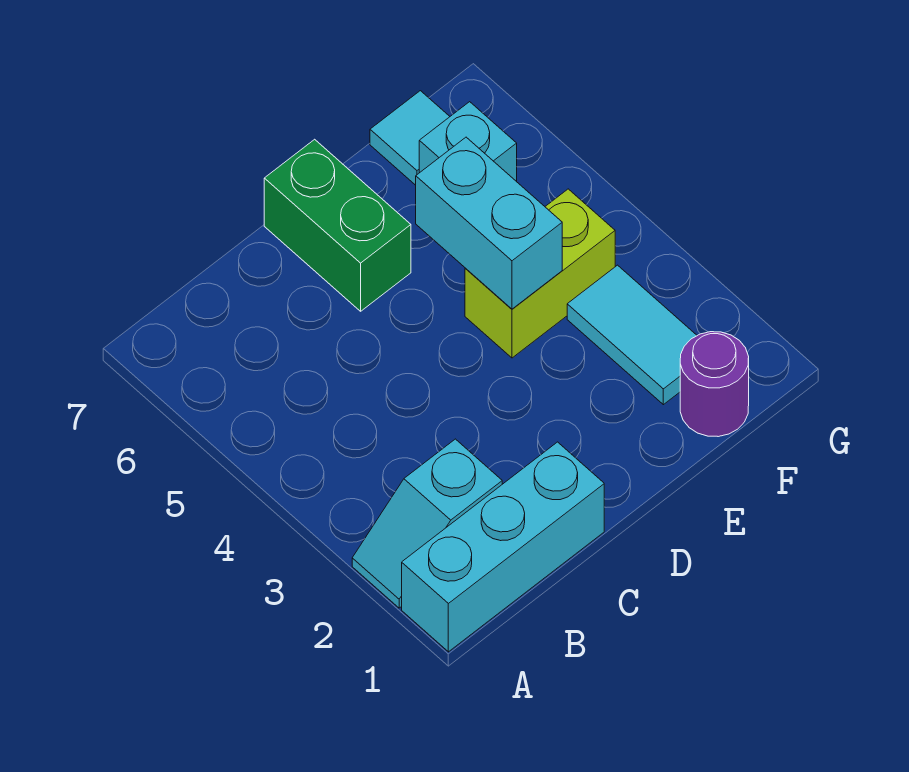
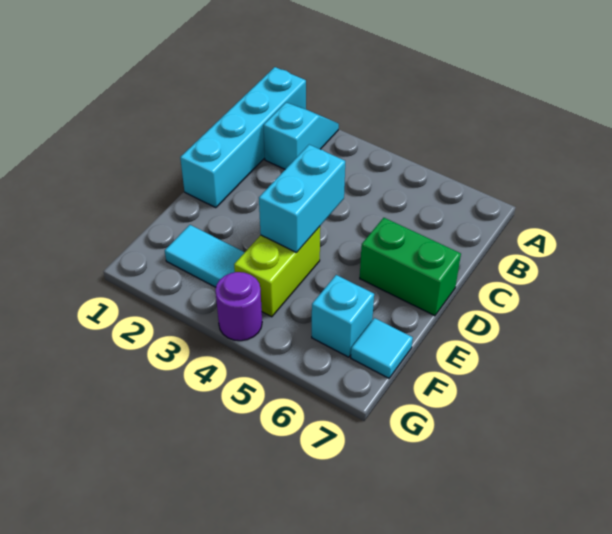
cyan 1x3 brick [402,442,604,652] -> cyan 1x4 brick [180,67,306,208]
cyan 1x2 brick [416,137,562,309] -> cyan 1x2 brick turned to [259,145,345,253]
purple 1x1 round brick [680,332,749,437] -> purple 1x1 round brick moved to [215,272,262,341]

